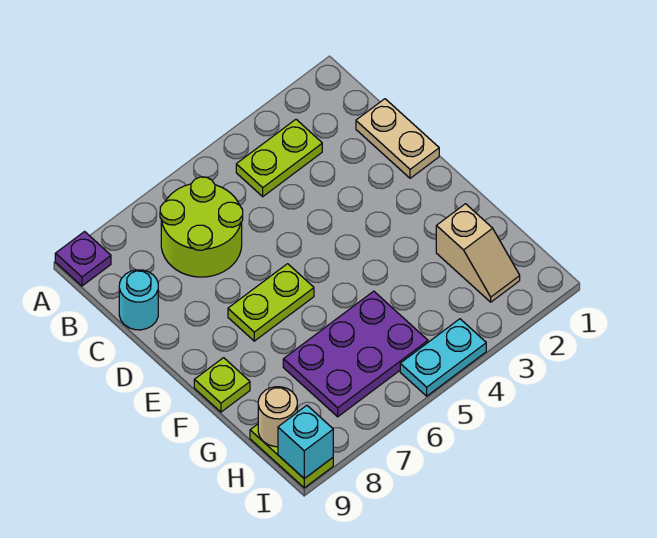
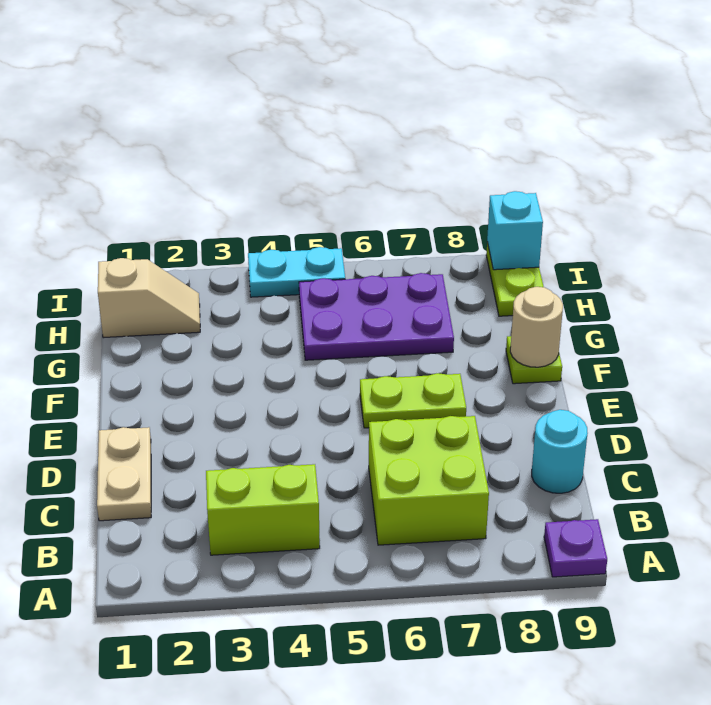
lime 1x2 plate [236,119,322,197] -> lime 1x2 brick [206,464,320,555]
lime 2x2 round brick [160,177,243,277] -> lime 2x2 brick [369,416,489,545]
tan 1x2 slope [436,204,520,302] -> tan 1x2 slope turned to [98,258,200,338]
tan 1x1 round brick [258,387,297,447] -> tan 1x1 round brick moved to [510,287,563,367]

